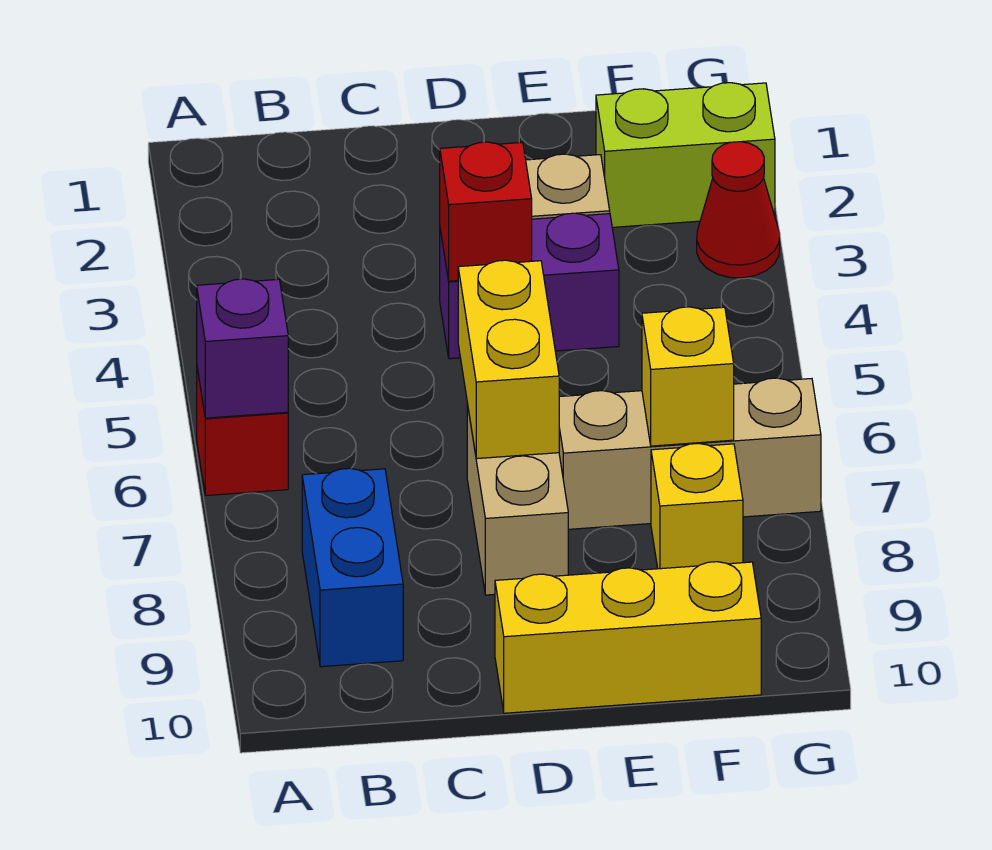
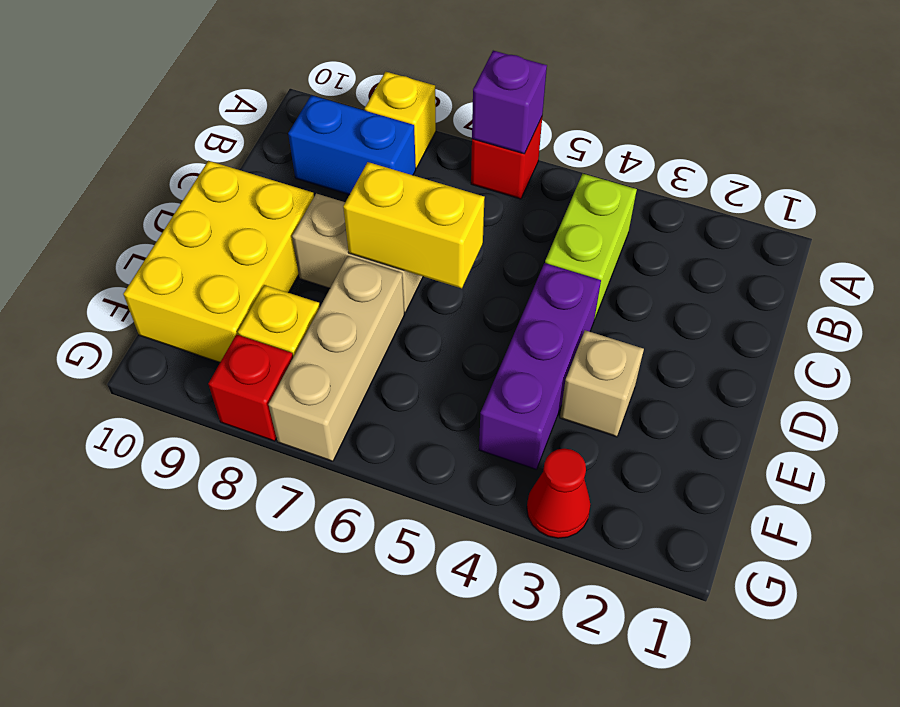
purple 1x2 brick [440,213,619,359] -> purple 1x3 brick [479,263,601,469]
red 1x1 brick [440,142,532,281] -> red 1x1 brick moved to [208,334,293,441]
yellow 1x3 brick [495,562,761,713] -> yellow 2x3 brick [123,161,314,362]
lime 1x2 brick [596,83,775,227] -> lime 1x2 brick moved to [545,174,637,320]
yellow 1x1 brick [642,307,734,446] -> yellow 1x1 brick moved to [365,72,436,168]

